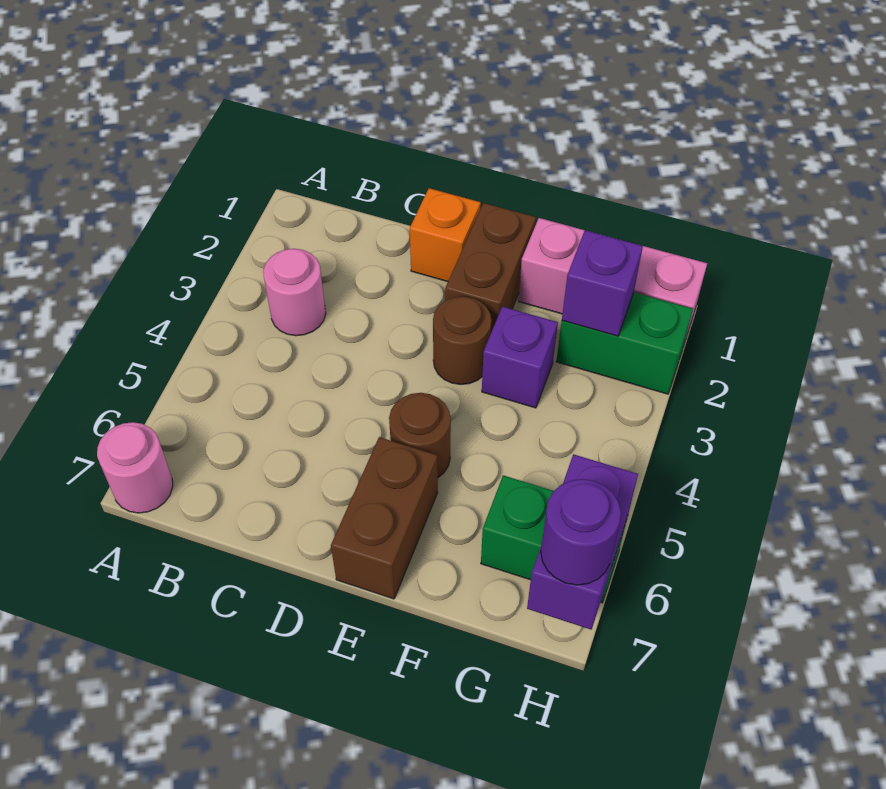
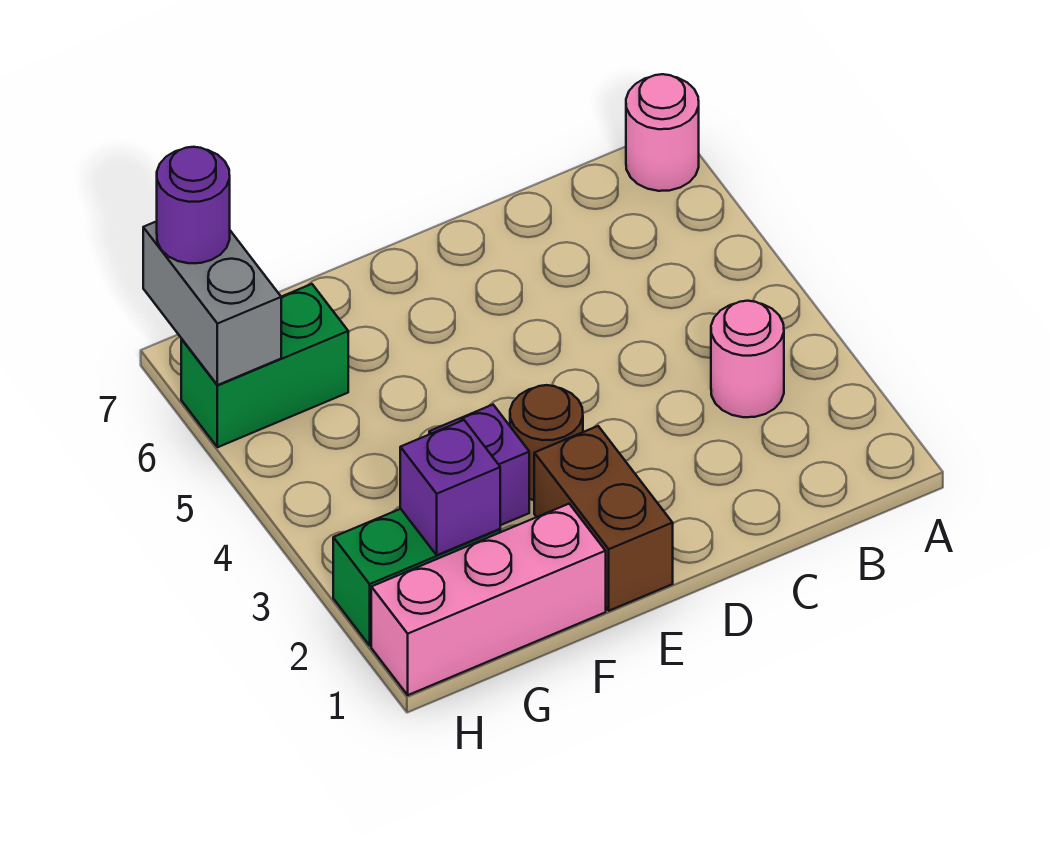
orange 1x1 brick [410,188,481,282] -> none
brown 1x1 round brick [389,393,451,477] -> none
brown 1x2 brick [331,437,438,599] -> none
purple 1x2 brick [527,454,638,630] -> grey 1x2 brick [143,221,281,385]

